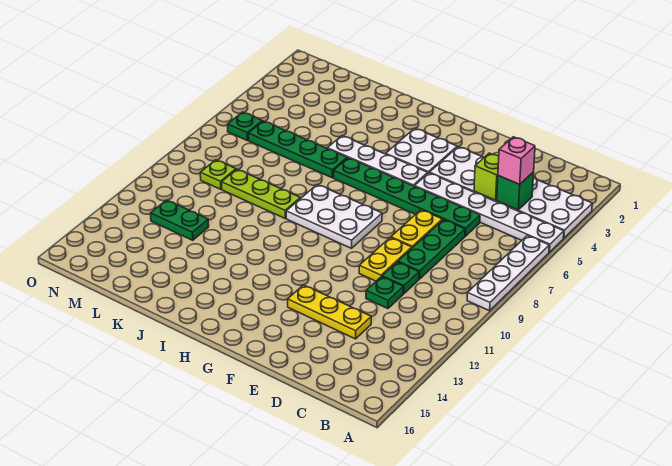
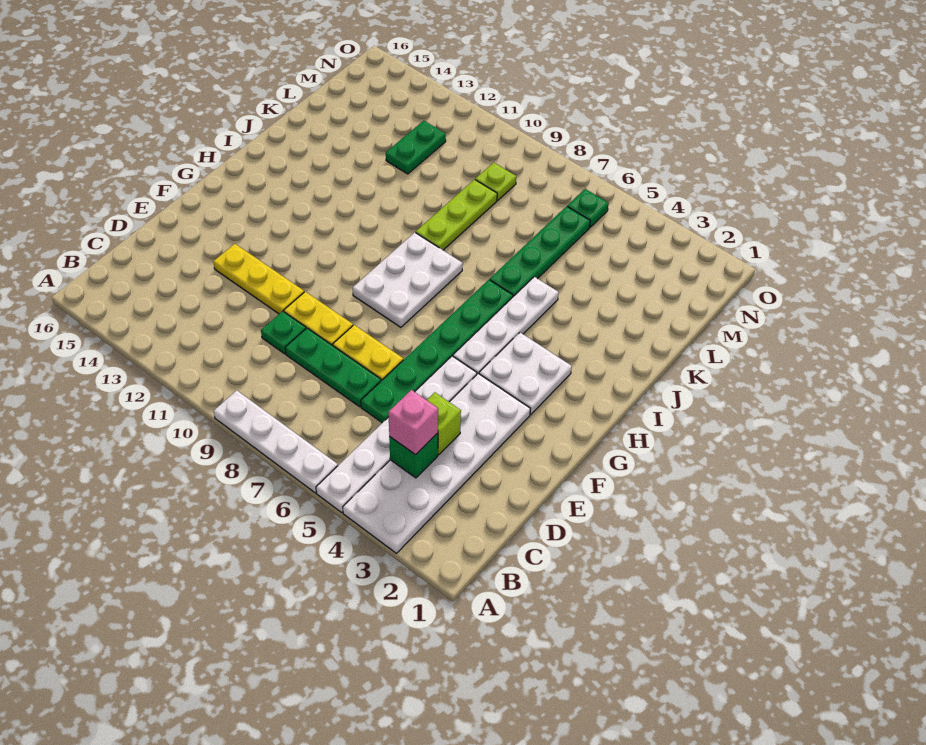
green 1x1 plate [366,277,403,309] -> none
yellow 1x3 plate [288,285,371,339] -> yellow 1x3 plate turned to [213,244,304,314]

